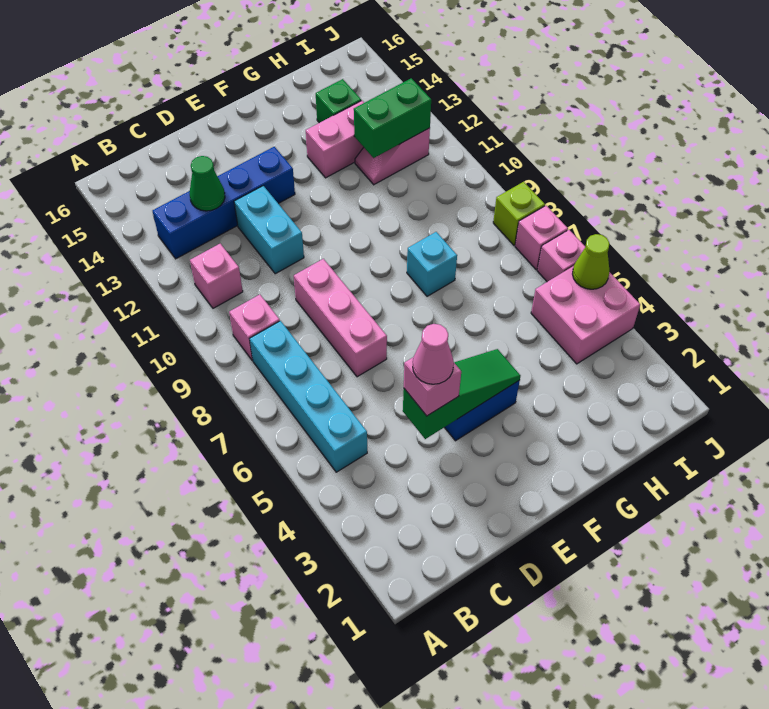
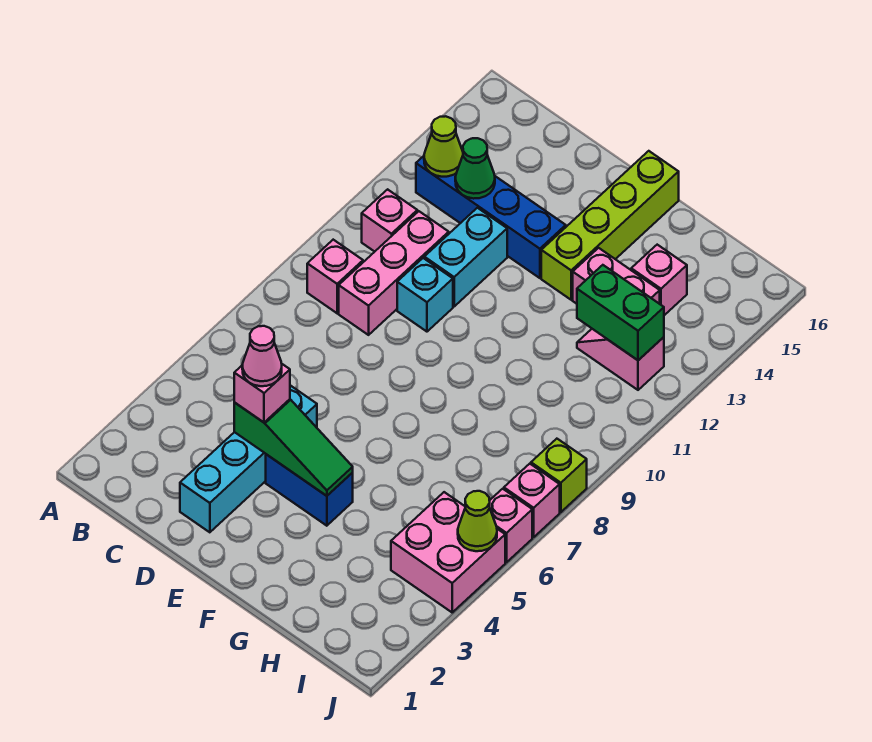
cyan 1x4 brick [250,321,367,472] -> cyan 1x4 brick moved to [180,385,317,532]
none -> lime 1x1 cone [424,116,463,177]
pink 1x3 brick [294,259,387,377] -> pink 1x3 brick moved to [339,211,449,335]
none -> lime 1x4 brick [541,151,679,300]
cyan 1x1 brick [407,232,457,296] -> cyan 1x1 brick moved to [397,258,453,332]
green 1x1 brick [316,79,361,123] -> pink 1x1 brick [631,245,687,315]

